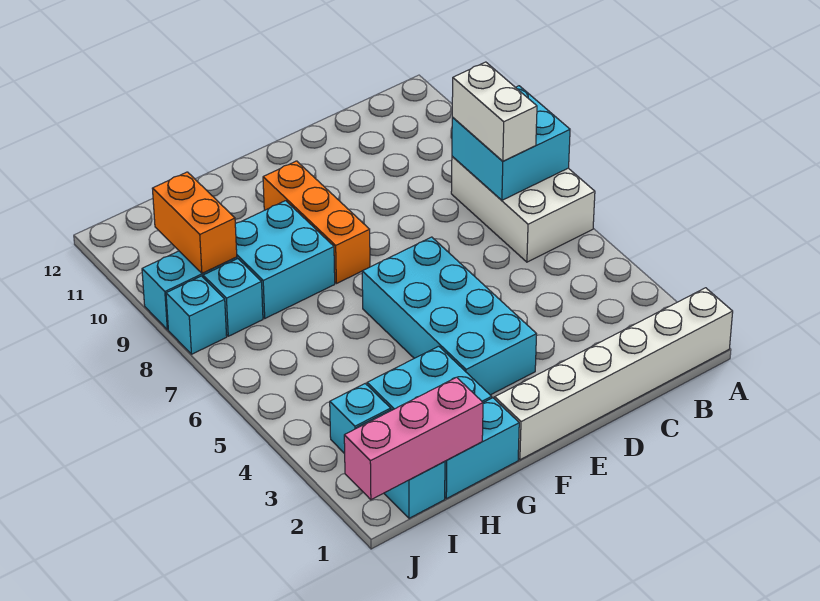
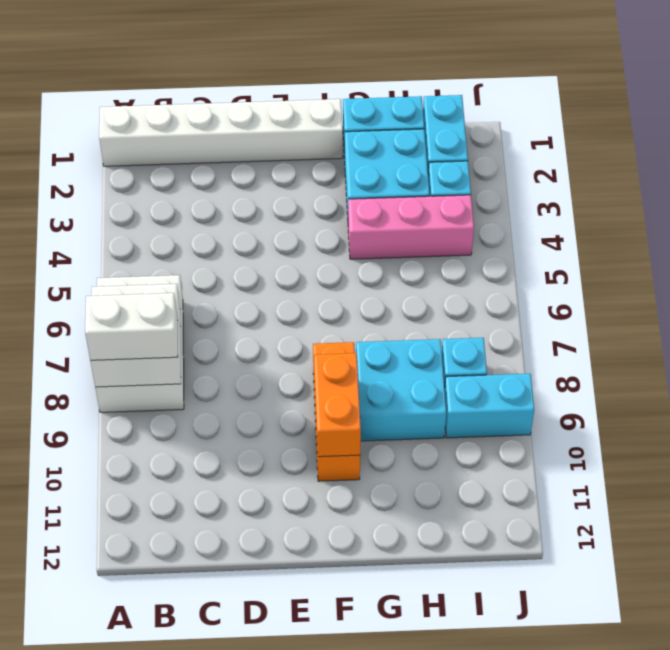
cyan 2x2 brick [452,86,570,200] -> white 2x2 brick [90,284,181,387]
white 1x2 brick [452,62,537,161] -> white 1x2 brick turned to [85,293,178,360]
cyan 2x4 brick [362,237,537,395] -> none
pink 1x3 brick [344,377,483,500] -> pink 1x3 brick moved to [348,195,474,259]
orange 1x2 brick [152,172,237,273] -> orange 1x2 brick moved to [314,353,361,457]
cyan 1x1 brick [166,276,227,354] -> none

